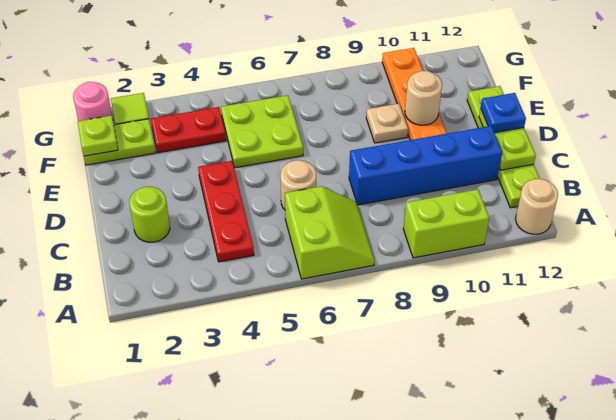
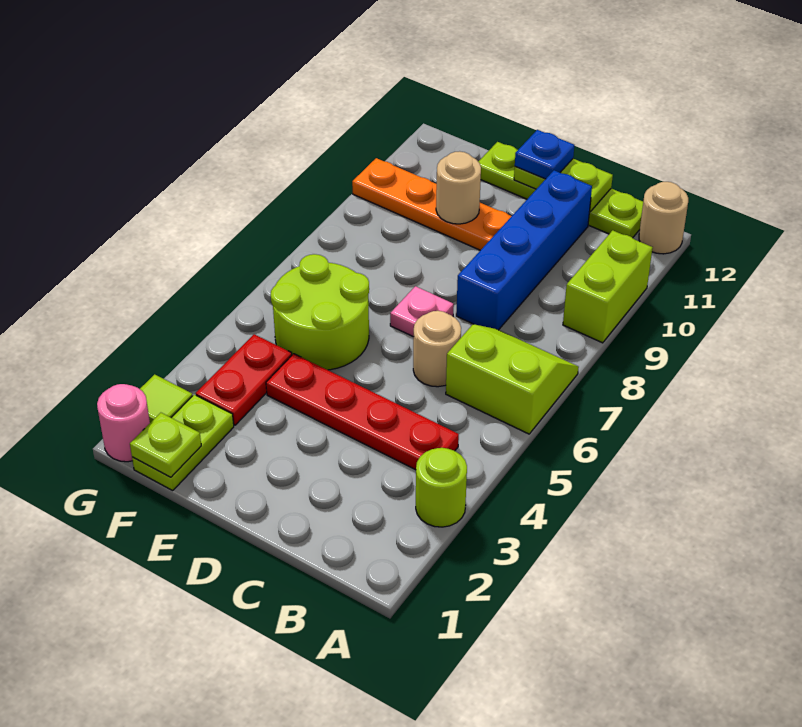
red 1x3 plate [198,161,254,262] -> red 1x4 plate [266,354,459,470]
lime 1x1 round brick [129,187,170,242] -> lime 1x1 round brick moved to [416,448,467,527]
none -> pink 1x1 plate [390,286,454,337]
lime 2x2 plate [221,95,303,168] -> lime 2x2 round brick [271,254,369,370]
tan 1x1 plate [366,104,408,143] -> none

